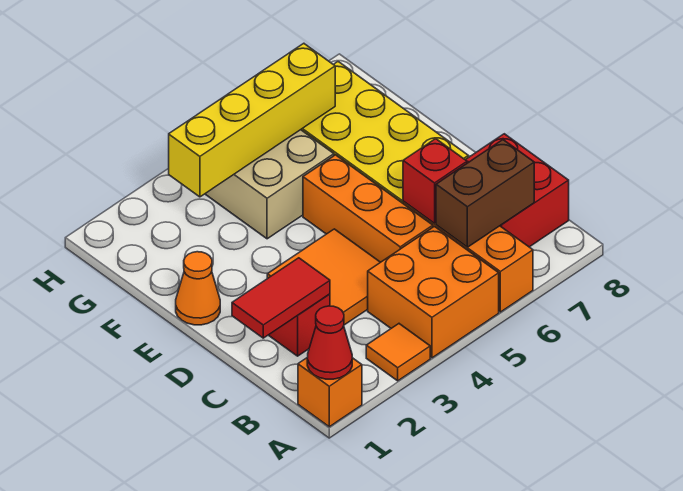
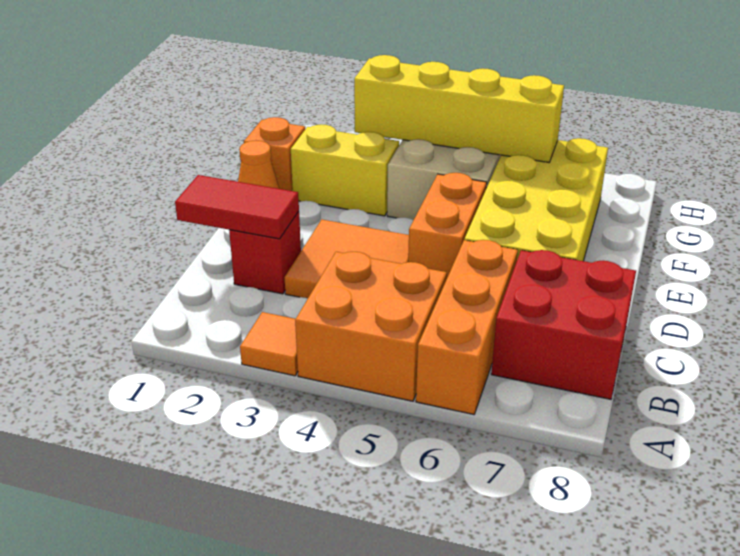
orange 1x1 brick [298,357,362,427] -> orange 1x1 brick moved to [244,117,305,191]
red 1x1 cone [307,306,352,379] -> none
brown 1x2 brick [436,140,534,247] -> none
orange 1x3 brick [303,155,433,262] -> orange 1x2 brick [408,173,487,279]
red 1x1 brick [403,139,467,223] -> none
none -> yellow 1x2 brick [291,124,399,216]

